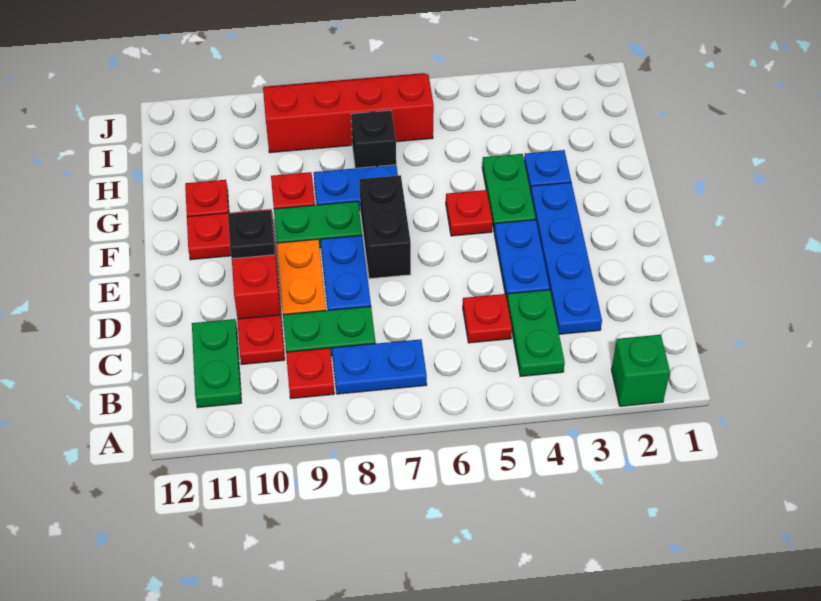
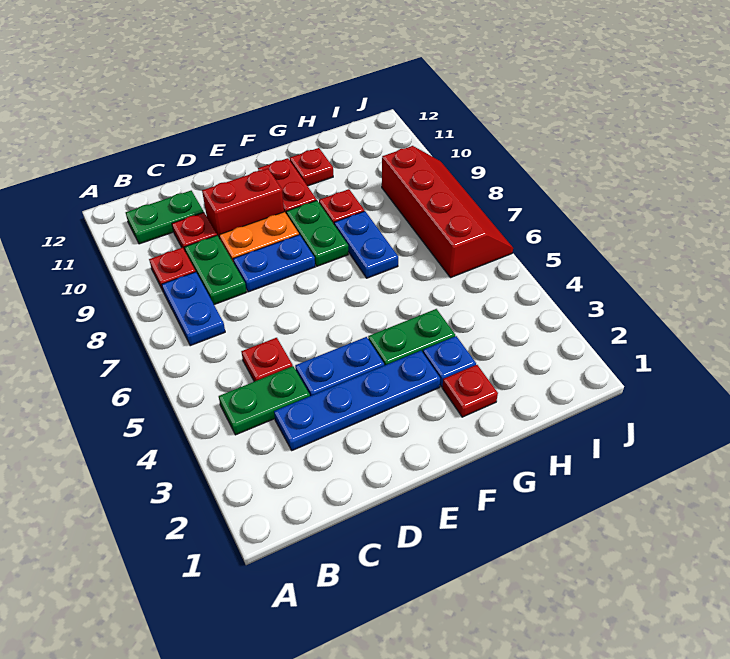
green 1x1 brick [611,335,670,406] -> none
black 1x2 brick [359,175,411,279] -> none
black 1x1 plate [228,210,275,259] -> none
red 1x1 plate [446,190,492,236] -> red 1x1 plate moved to [442,365,498,417]
black 1x1 brick [351,110,396,168] -> none

